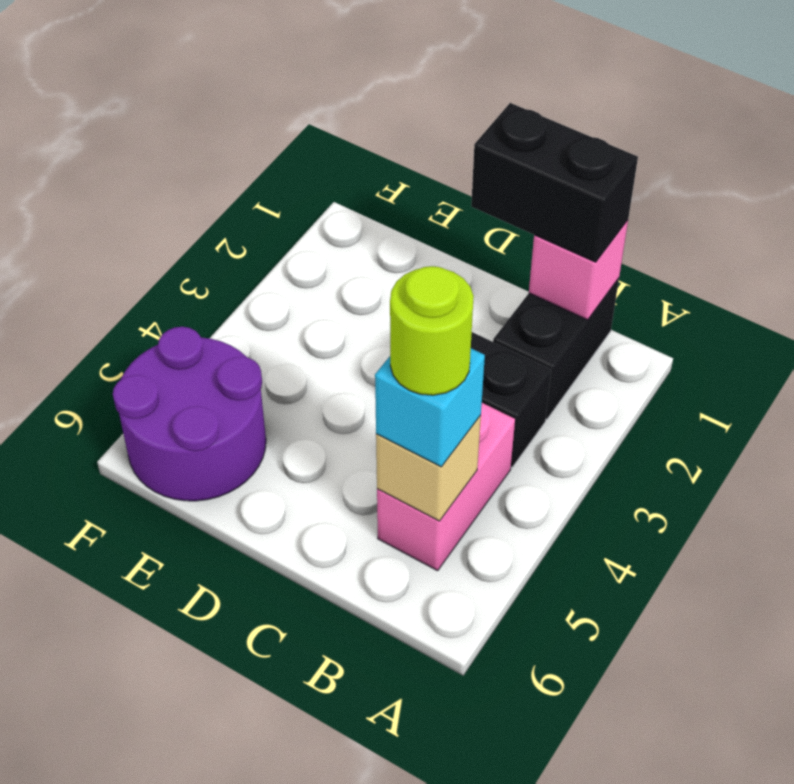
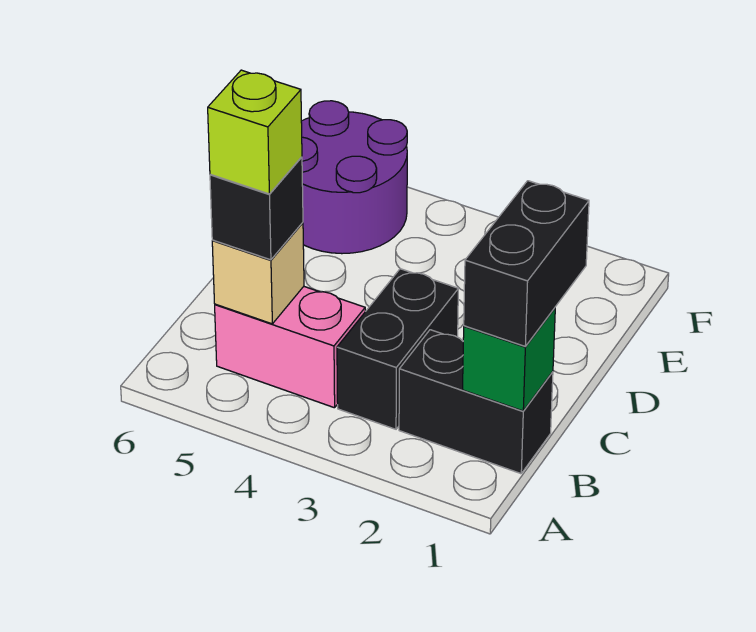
pink 1x1 brick [529,220,628,320] -> green 1x1 brick [463,308,555,411]
cyan 1x1 brick [375,348,485,467] -> black 1x1 brick [210,157,303,260]
lime 1x1 round brick [390,266,474,395] -> lime 1x1 brick [208,70,302,194]

